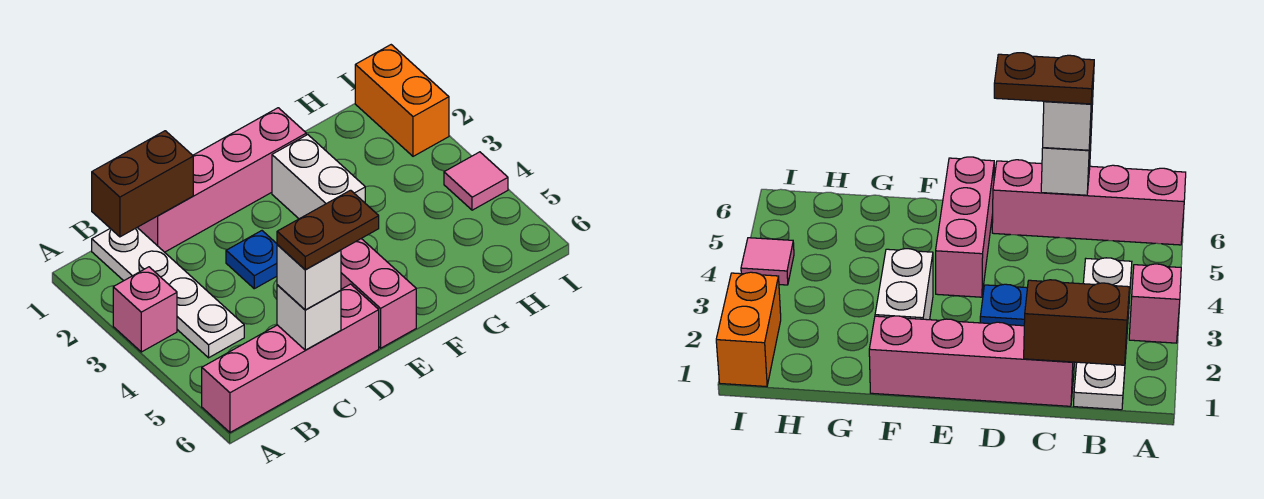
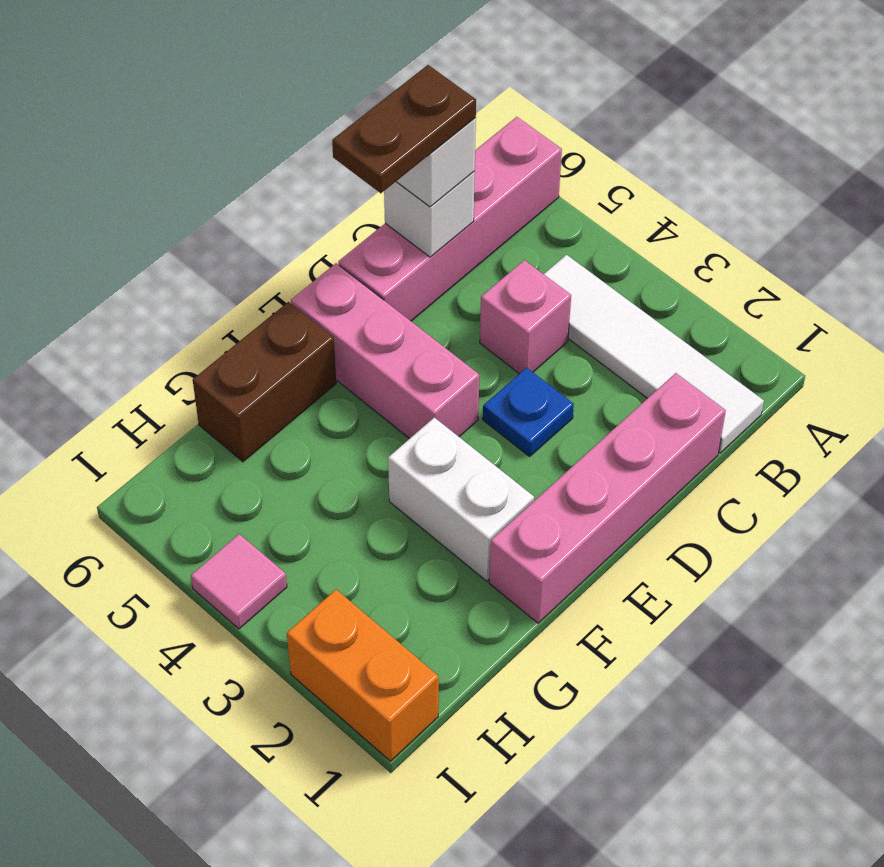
pink 1x1 brick [113,267,177,352] -> pink 1x1 brick moved to [480,260,571,374]
white 1x4 plate [92,228,244,358] -> white 1x4 tile [544,255,764,453]
brown 1x2 brick [92,131,193,237] -> brown 1x2 brick moved to [193,302,336,462]

